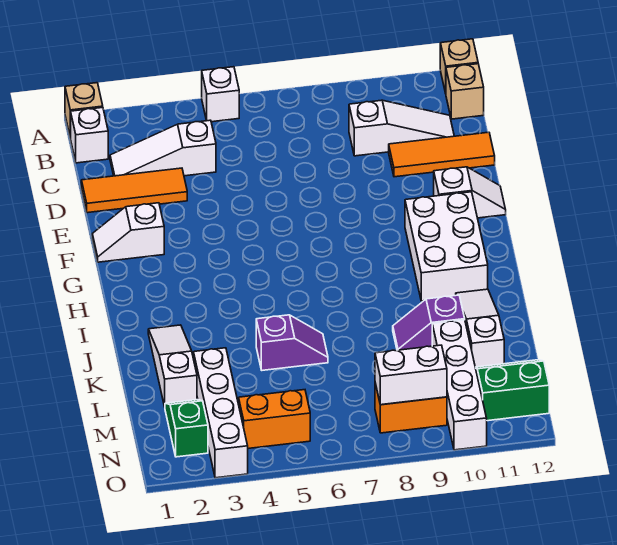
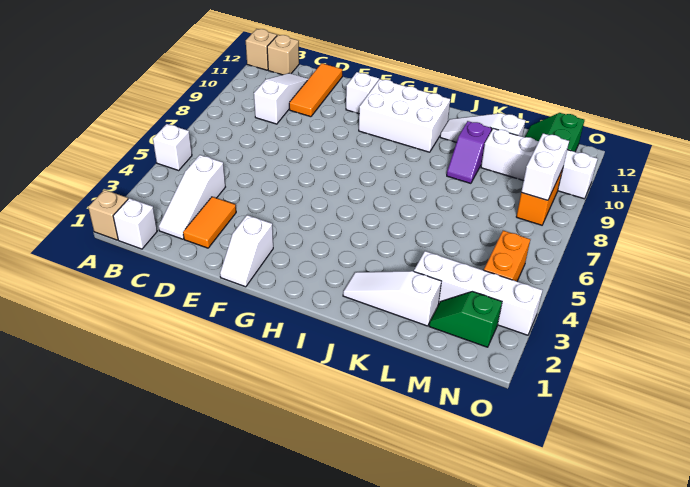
orange 1x3 tile [81,168,187,213] -> orange 1x2 tile [183,197,236,248]
purple 1x2 slope [256,315,328,370] -> none

